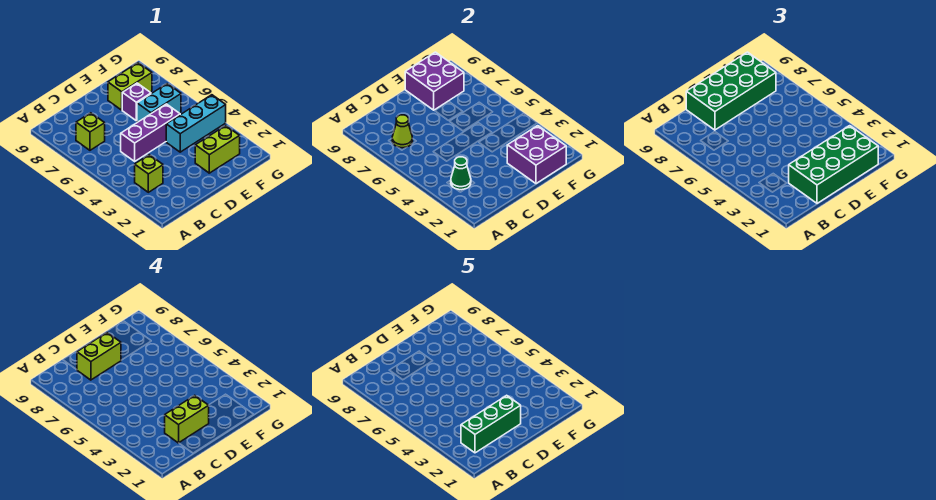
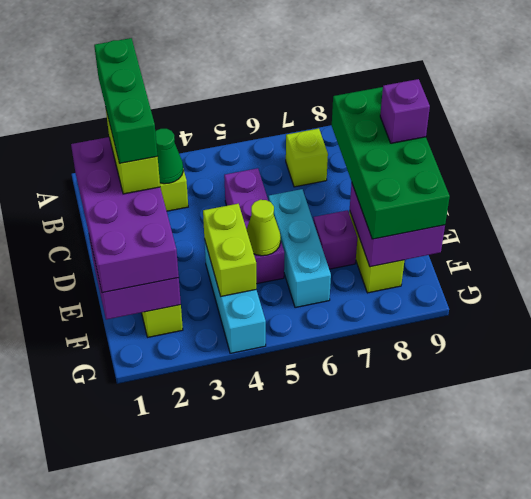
lime 1x1 cone [392,115,412,148] -> lime 1x1 cone moved to [247,200,281,256]
green 2x4 brick [789,126,878,203] -> purple 2x4 brick [71,137,179,293]
lime 1x2 brick [77,333,121,380] -> lime 1x2 brick moved to [203,204,256,296]
none -> purple 1x1 brick [380,79,430,143]
cyan 1x2 brick [137,84,181,122] -> cyan 1x3 brick [269,189,331,308]

